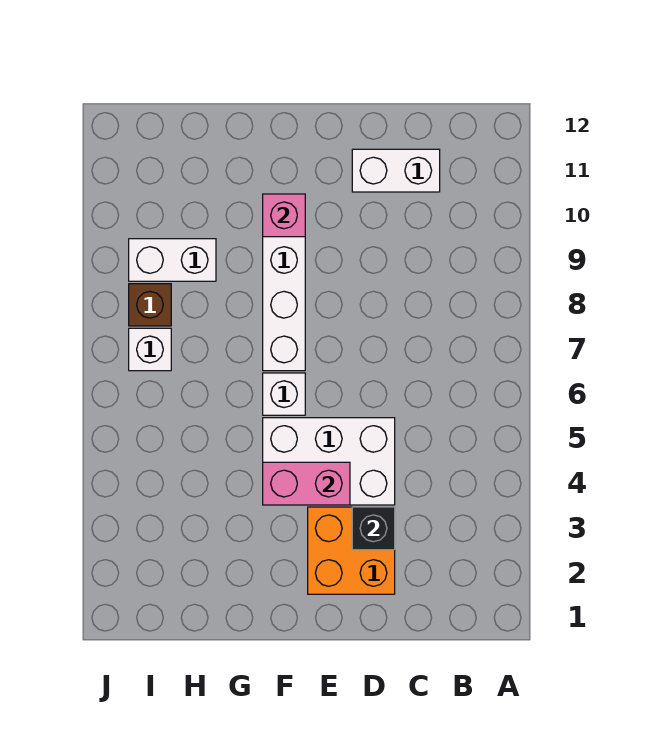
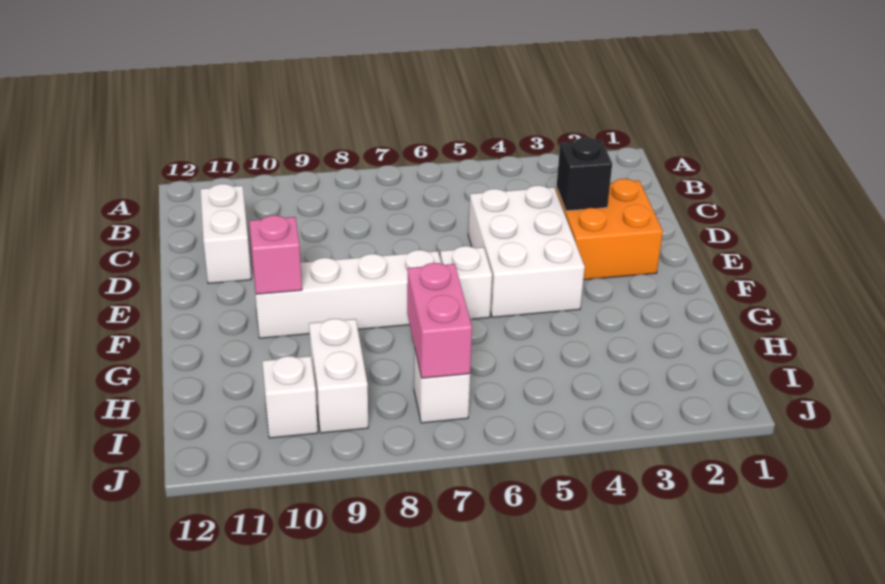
pink 1x2 brick [263,462,350,505] -> pink 1x2 brick moved to [407,263,472,378]
brown 1x1 brick [129,284,171,326] -> none
none -> white 1x1 brick [262,356,318,438]

